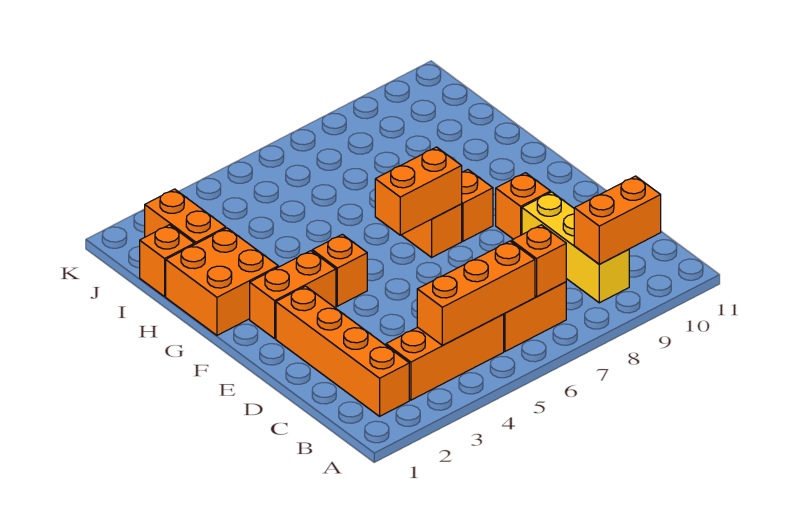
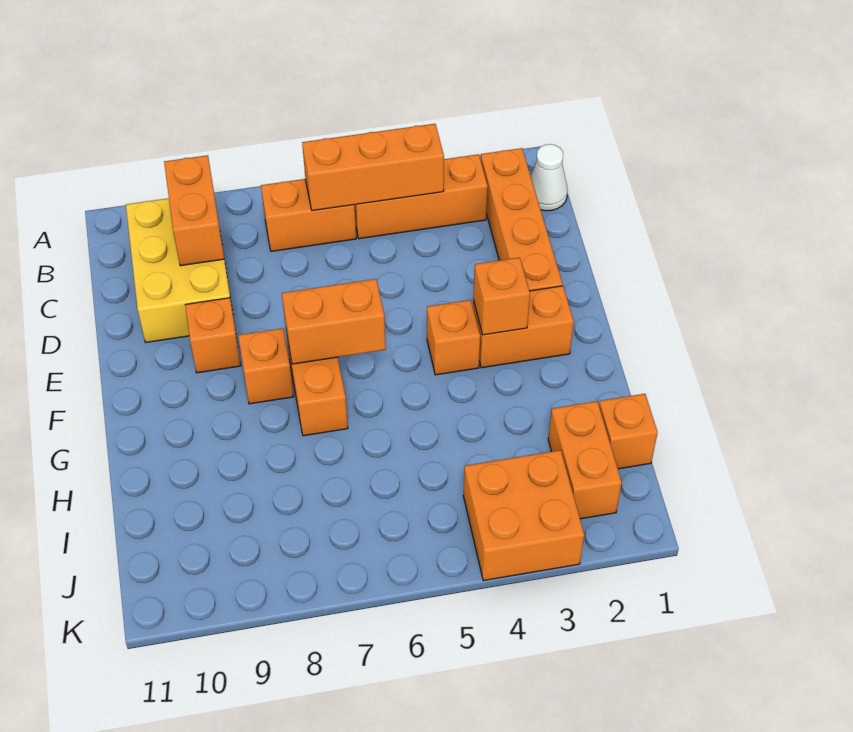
none -> white 1x1 cone [531,144,568,211]
orange 1x1 brick [512,225,566,297] -> orange 1x1 brick moved to [473,257,530,335]
yellow 1x3 brick [522,192,629,303] -> yellow 2x3 brick [126,198,231,342]
orange 1x2 brick [574,176,661,264] -> orange 1x2 brick turned to [164,155,224,266]
orange 2x2 brick [166,228,278,335] -> orange 2x2 brick moved to [463,450,584,581]

